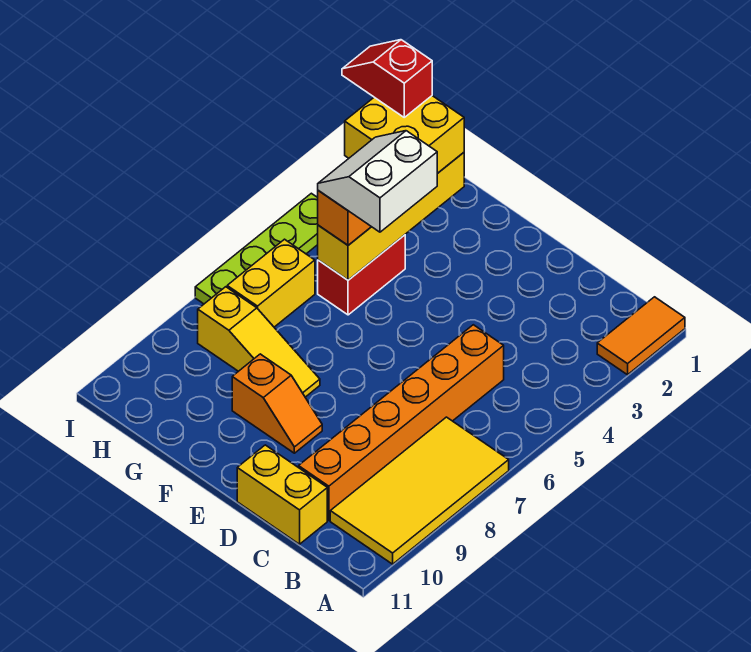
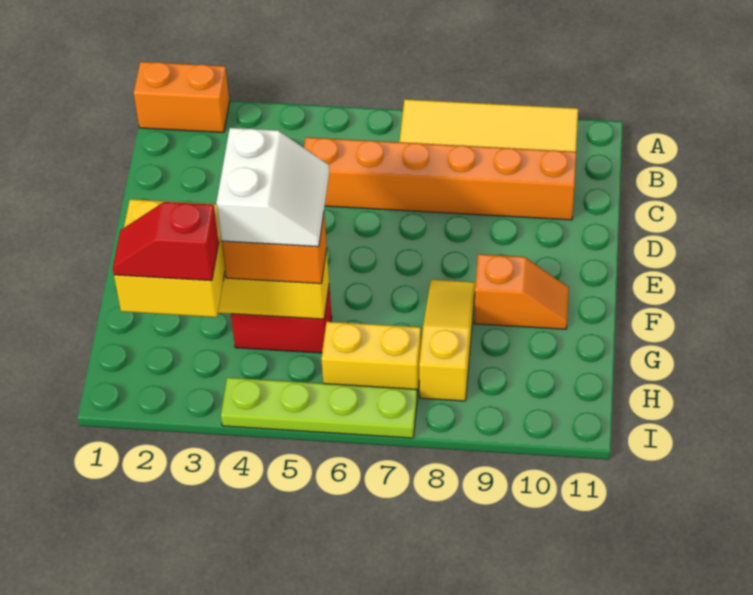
orange 1x2 tile [597,297,685,375] -> orange 1x2 brick [134,62,229,133]
yellow 1x2 brick [237,445,327,544] -> none
orange 1x2 slope [232,354,322,453] -> orange 1x2 slope turned to [474,254,569,329]
white 2x2 slope [318,131,437,232] -> white 2x2 slope turned to [216,128,329,247]
red 1x2 slope [342,40,432,117] -> red 1x2 slope turned to [113,202,219,281]

